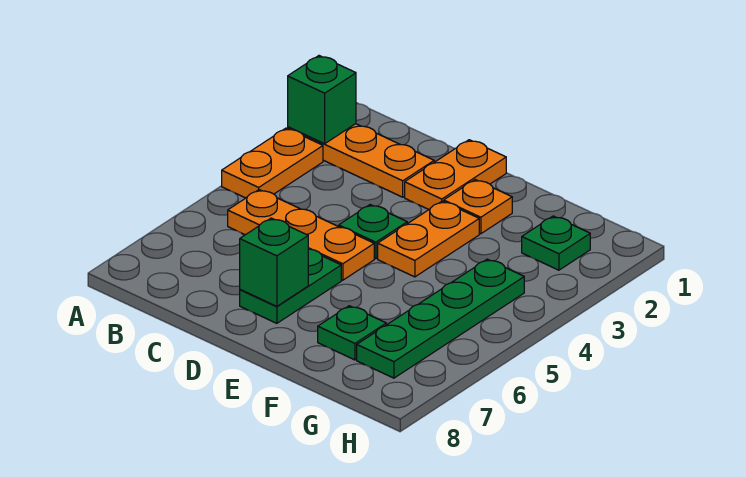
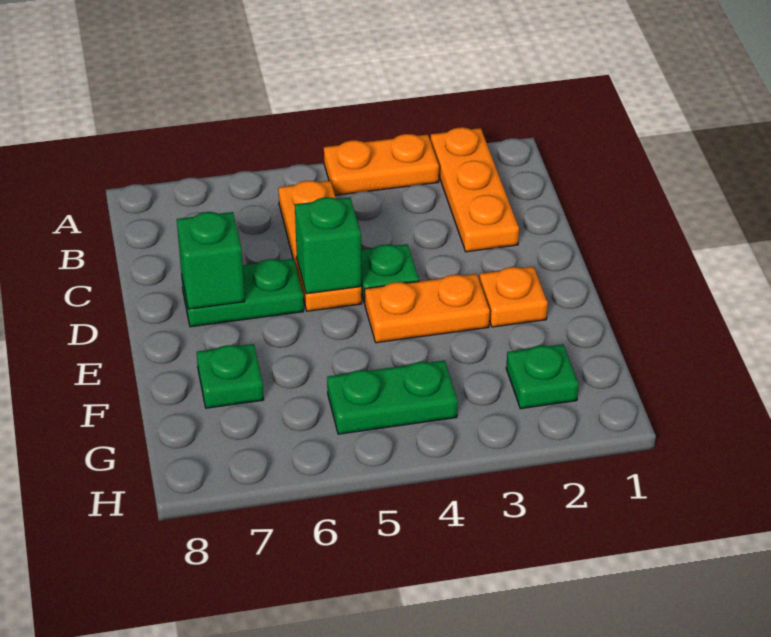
green 1x1 brick [288,56,356,144] -> green 1x1 brick moved to [295,197,361,294]
orange 1x2 plate [405,140,506,209] -> none
green 1x4 plate [357,259,524,378] -> green 1x2 plate [327,360,458,434]

